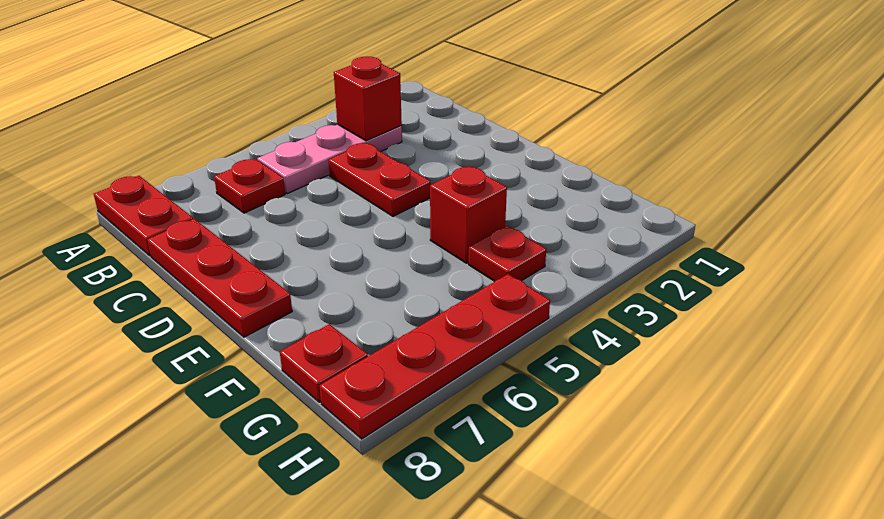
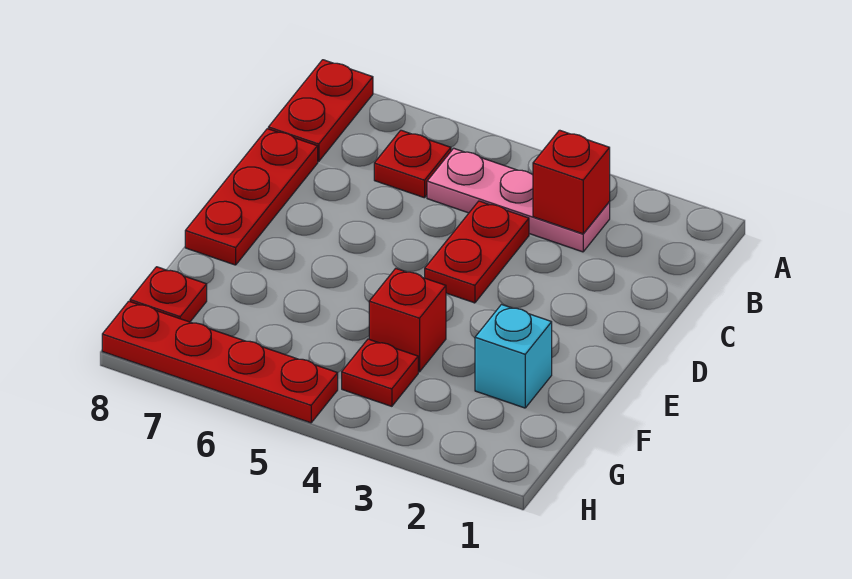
none -> cyan 1x1 brick [475,305,552,408]

